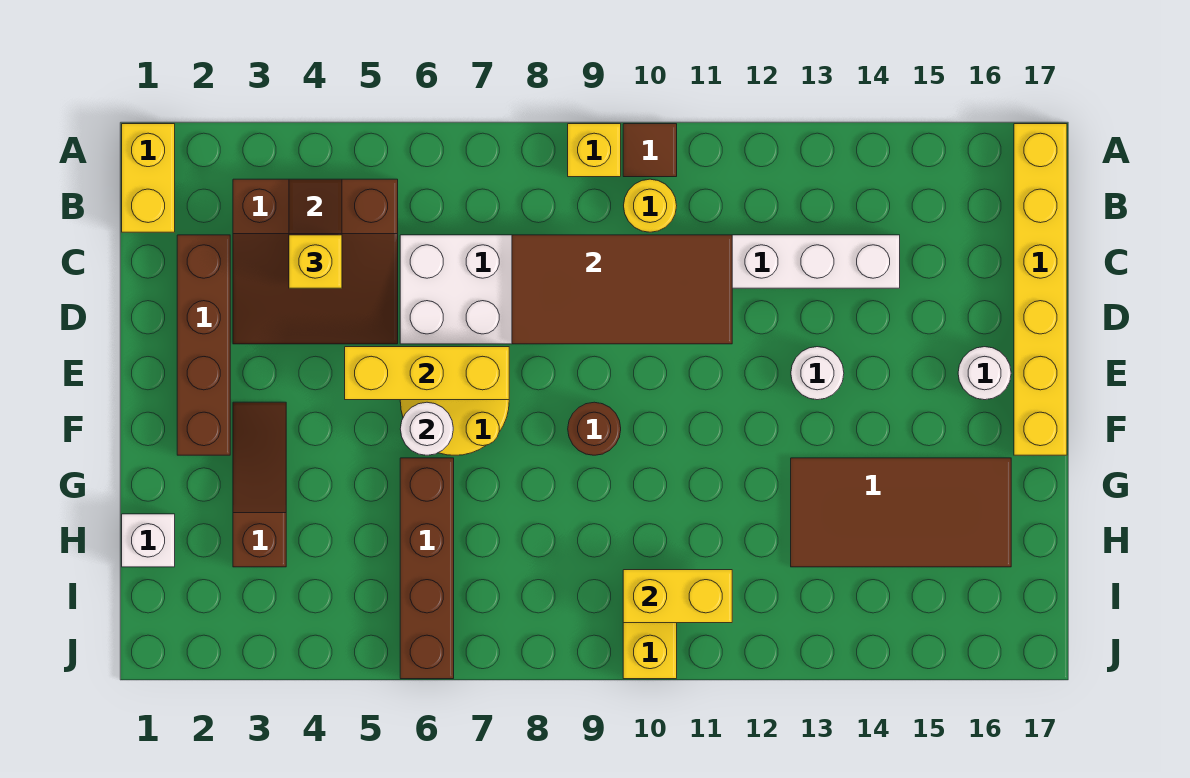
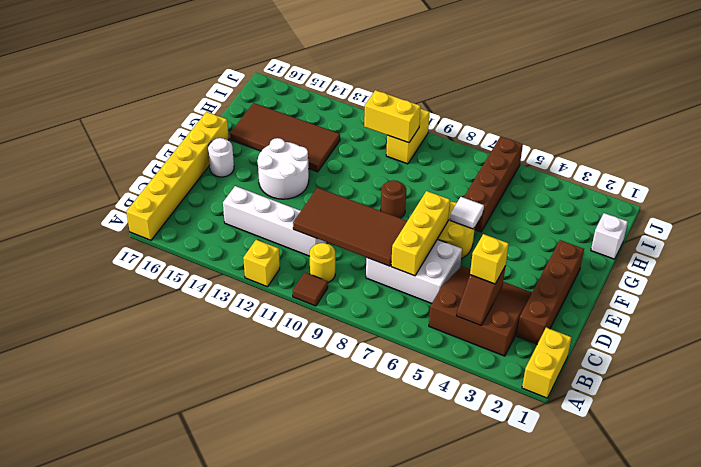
yellow 1x1 brick [568,124,621,177] -> yellow 1x1 brick moved to [243,240,280,287]
yellow 1x3 brick [345,347,509,400] -> yellow 1x3 brick turned to [391,191,450,276]
white 1x1 round brick [791,347,844,400] -> white 2x2 round brick [257,138,309,199]
brown 1x3 slope [233,402,286,567] -> none
white 1x1 round brick [400,402,453,455] -> white 1x1 tile [450,197,484,229]

